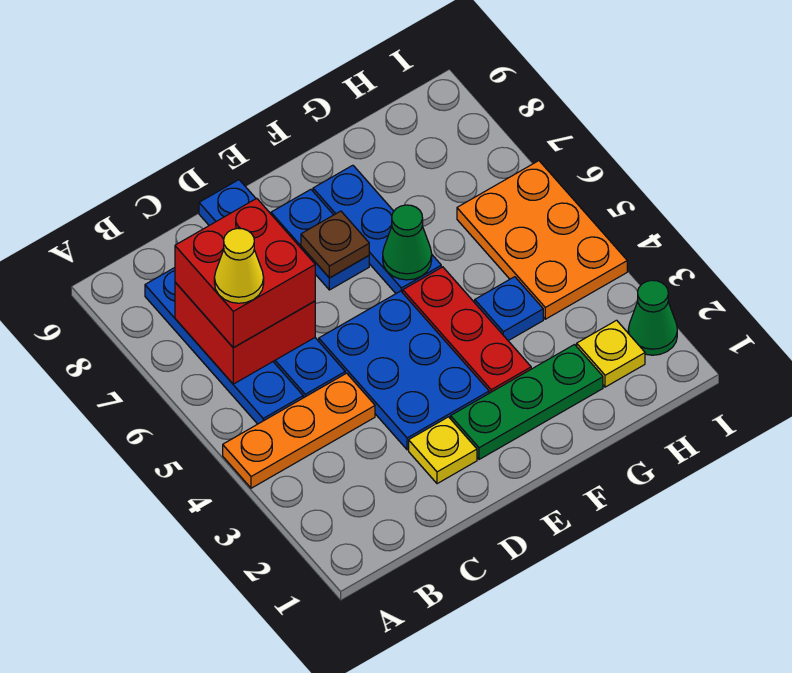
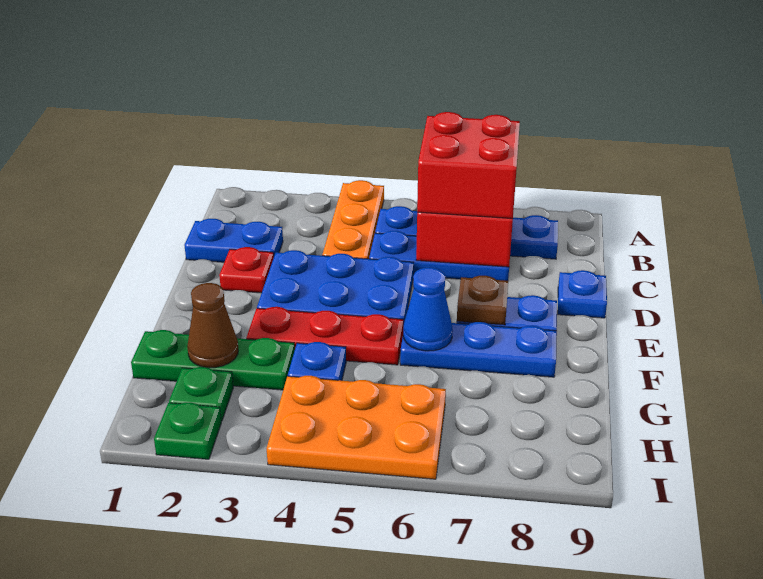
yellow 1x1 cone [214,228,264,303] -> none
none -> blue 1x2 plate [184,219,283,262]
yellow 1x1 plate [409,417,477,484] -> red 1x1 plate [219,247,274,293]
green 1x3 plate [451,345,603,459] -> green 1x3 plate turned to [131,330,295,390]
green 1x1 cone [383,205,432,280] -> blue 1x1 cone [403,267,453,351]
none -> brown 1x1 cone [187,283,238,368]
yellow 1x1 plate [577,320,645,387] -> green 1x1 plate [169,367,233,421]
green 1x1 cone [628,280,677,355] -> green 1x1 plate [154,403,221,459]

